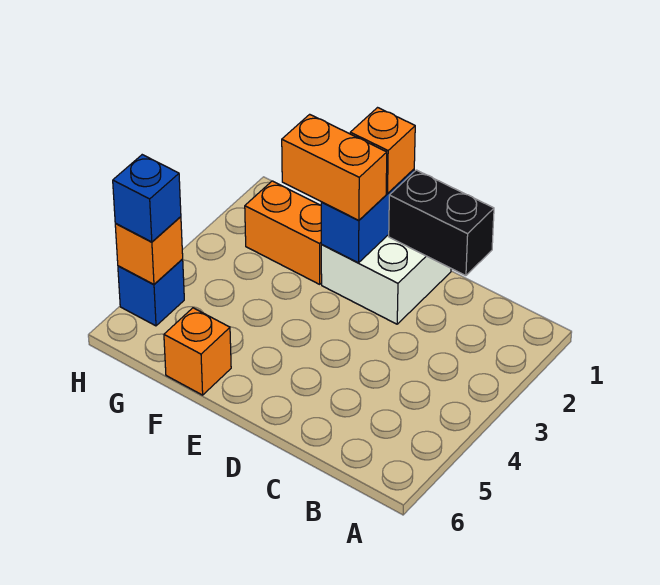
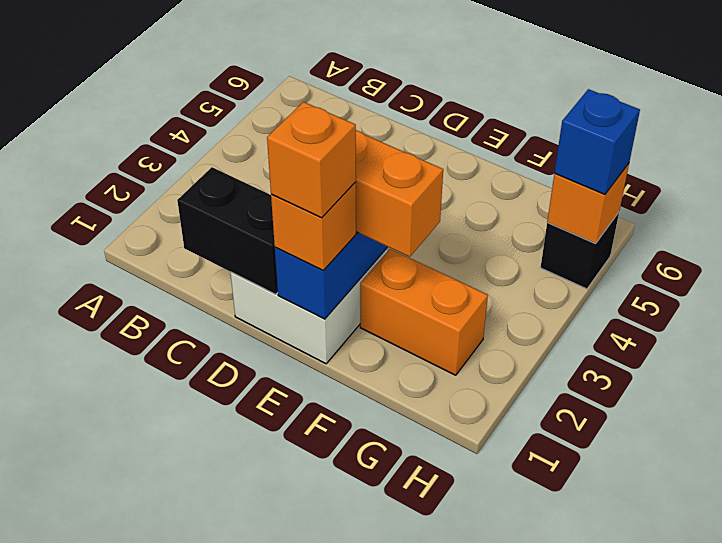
orange 1x1 brick [164,308,231,395] -> orange 1x1 brick moved to [267,102,356,218]
blue 1x1 brick [118,259,184,326] -> black 1x1 brick [540,213,619,289]

